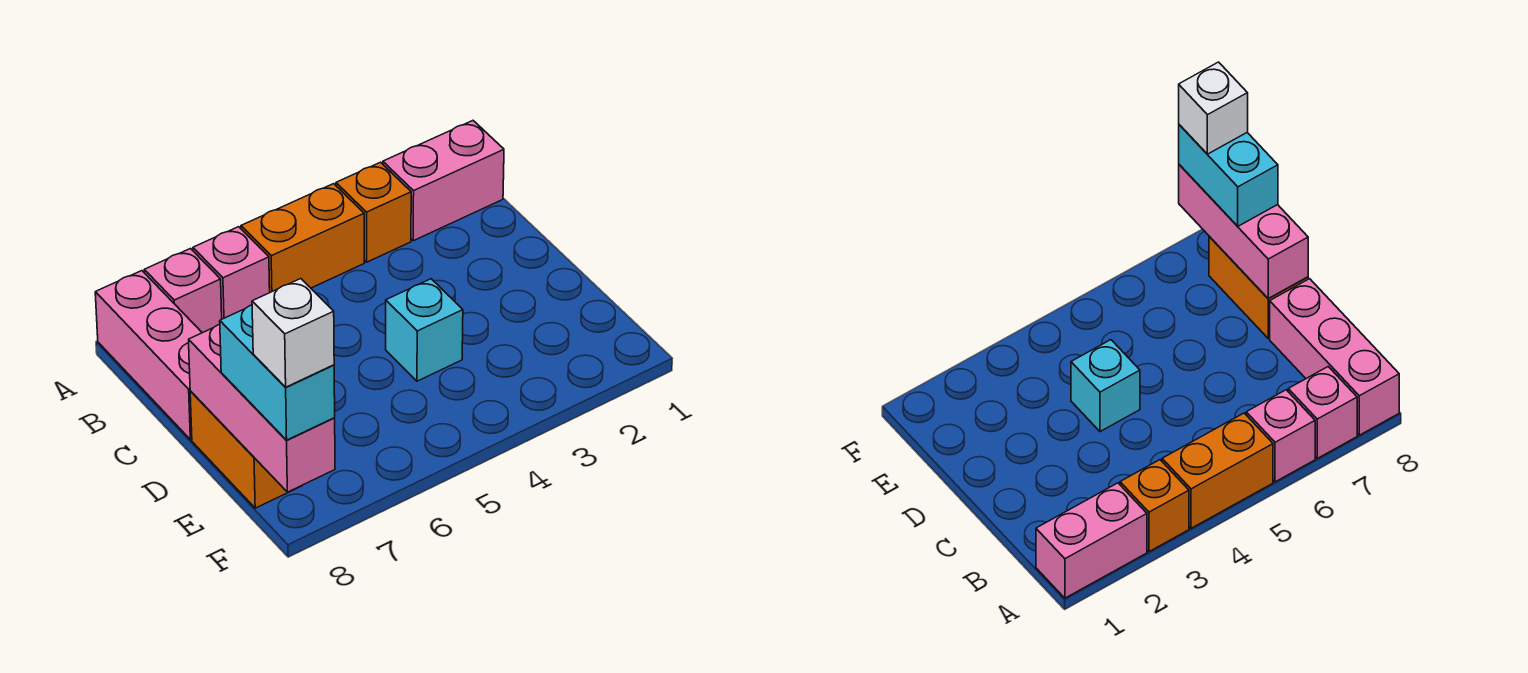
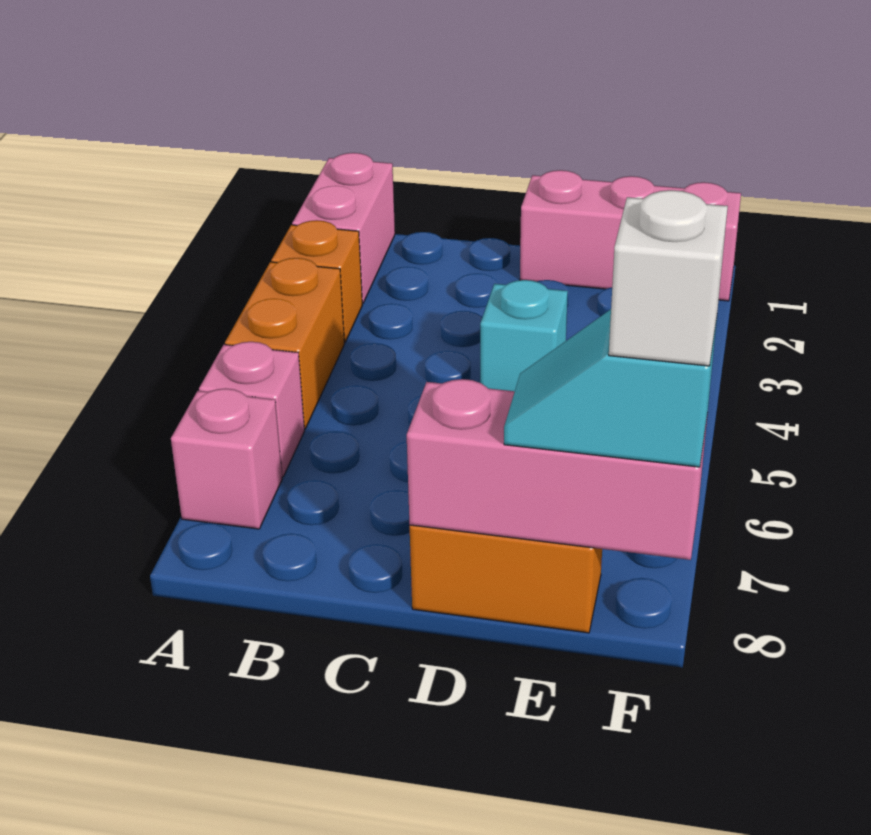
pink 1x3 brick [95,271,202,440] -> pink 1x3 brick moved to [520,170,741,301]
cyan 1x2 brick [220,305,335,440] -> cyan 1x2 slope [504,309,717,467]

